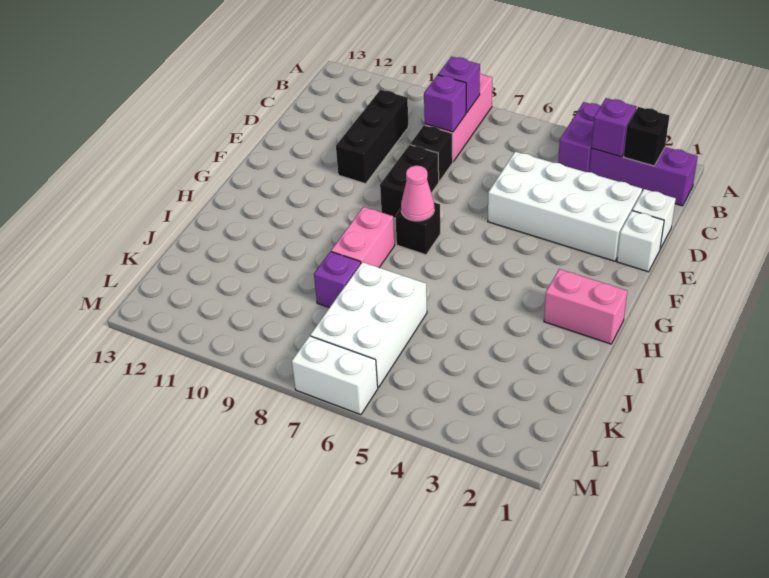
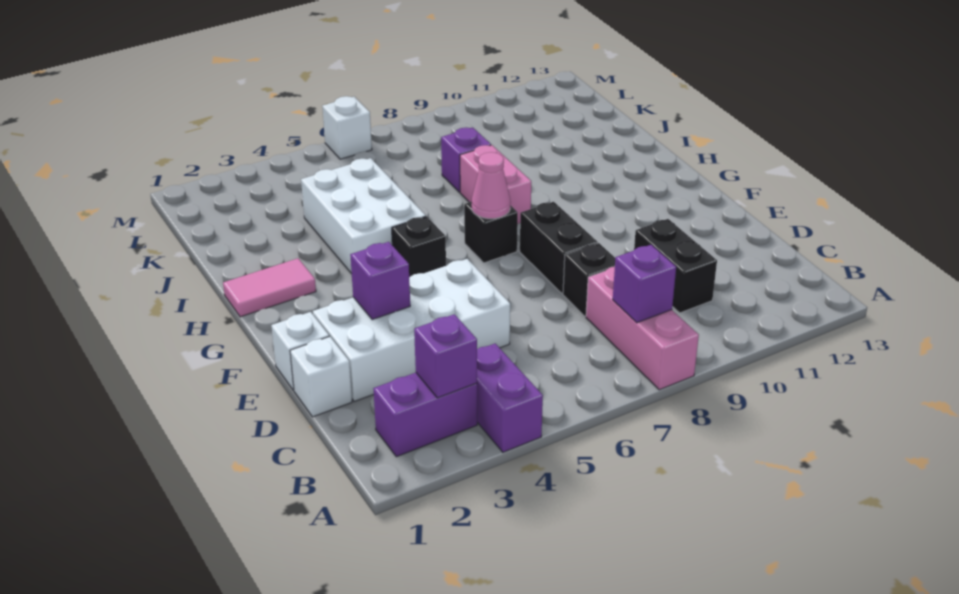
purple 1x3 brick [589,147,698,206] -> purple 1x2 brick [373,373,477,457]
black 1x1 brick [624,107,669,166] -> black 1x1 brick moved to [392,216,446,277]
purple 1x1 brick [424,75,466,132] -> purple 1x1 brick moved to [350,242,410,320]
black 1x3 brick [336,90,409,184] -> black 1x2 brick [634,219,717,313]
pink 1x2 brick [544,269,627,344] -> pink 1x2 tile [223,258,316,317]
white 2x3 brick [310,262,427,387] -> white 2x3 brick moved to [301,158,426,274]
white 1x2 brick [292,336,378,415] -> white 1x1 brick [322,96,372,159]

